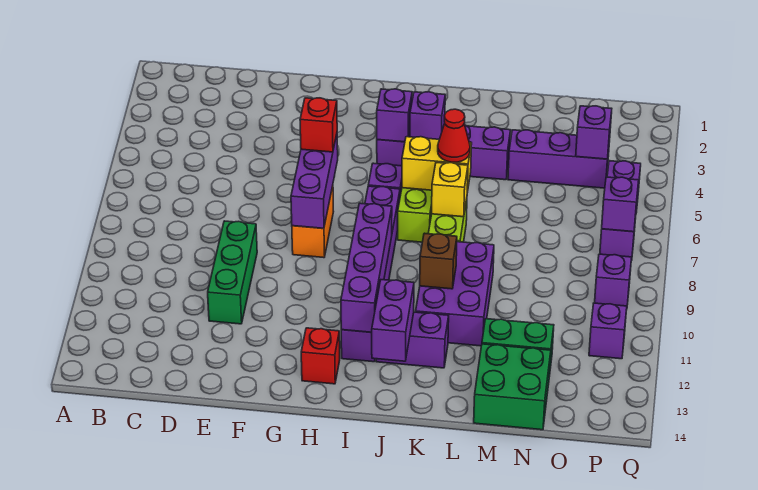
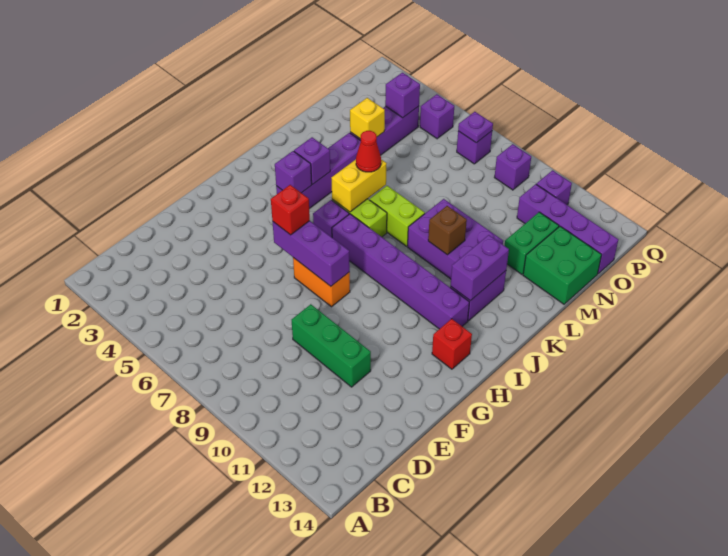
purple 1x4 brick [341,203,392,332] -> purple 1x4 brick moved to [517,184,618,274]
purple 1x2 brick [371,280,414,361] -> purple 1x2 brick turned to [451,235,509,301]
yellow 1x1 brick [432,162,468,217] -> yellow 1x1 brick moved to [350,98,385,139]
purple 1x1 brick [602,177,639,232] -> purple 1x1 plate [458,112,493,143]

